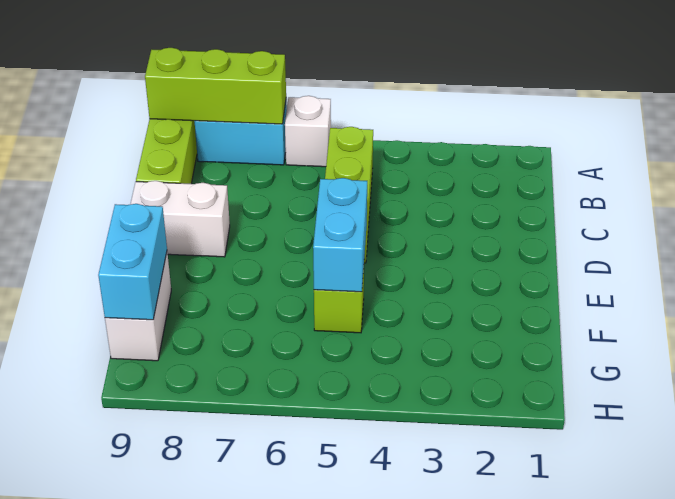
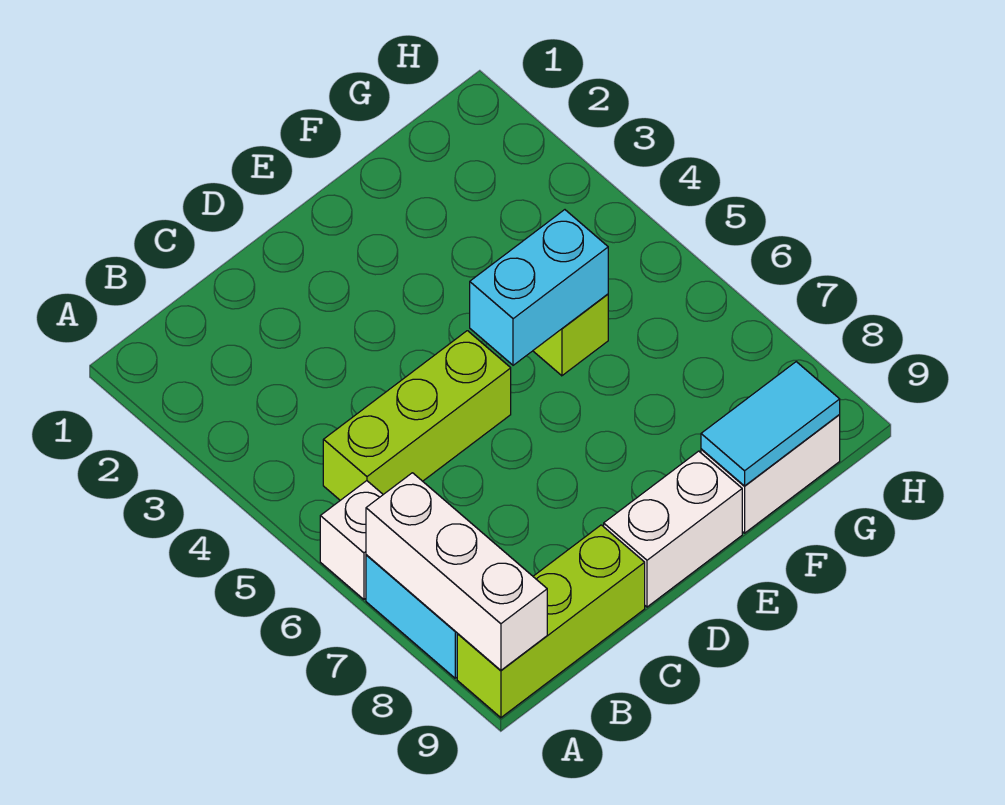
lime 1x3 brick [145,48,286,124] -> white 1x3 brick [366,473,547,670]
white 1x2 brick [131,181,230,257] -> white 1x2 brick turned to [604,451,742,607]
cyan 1x2 brick [98,204,167,320] -> cyan 1x2 tile [701,362,840,486]

